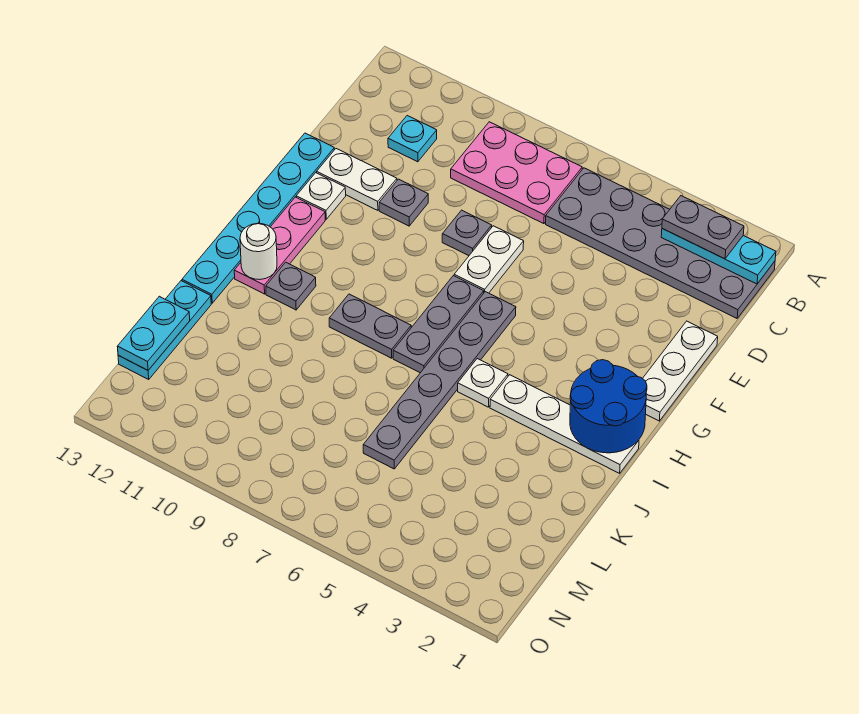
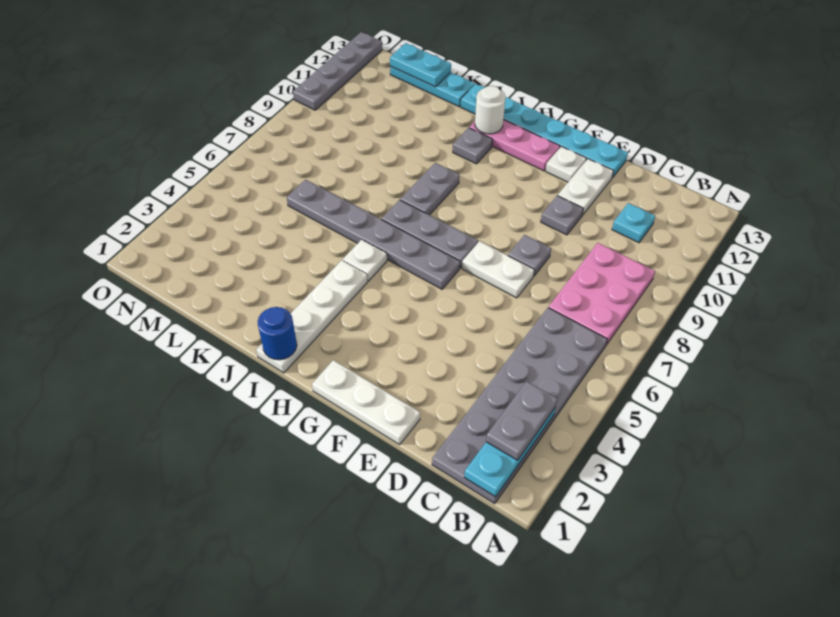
blue 2x2 round brick [570,360,647,453] -> blue 1x1 round brick [258,307,297,360]
none -> grey 1x4 plate [293,32,382,110]

